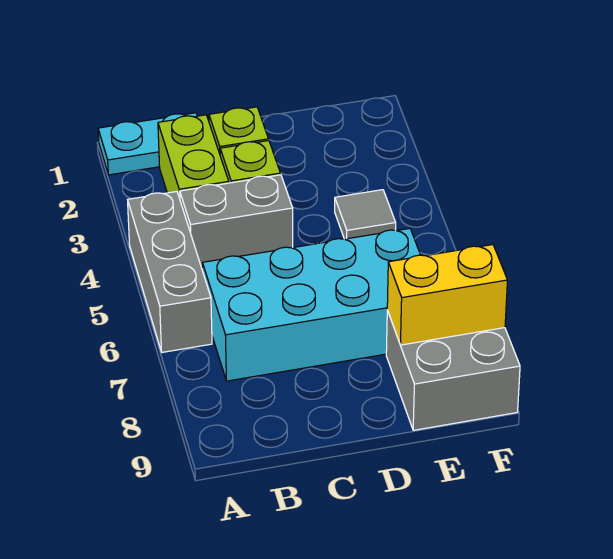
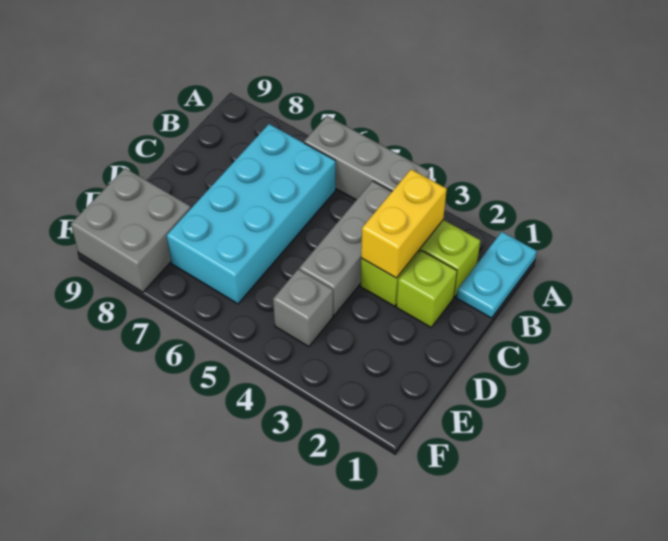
grey 1x2 brick [180,175,293,269] -> grey 1x3 brick [299,181,392,315]
grey 1x1 tile [335,190,396,239] -> grey 1x1 brick [273,269,333,347]
yellow 1x2 brick [387,245,507,345] -> yellow 1x2 brick moved to [361,169,447,278]

